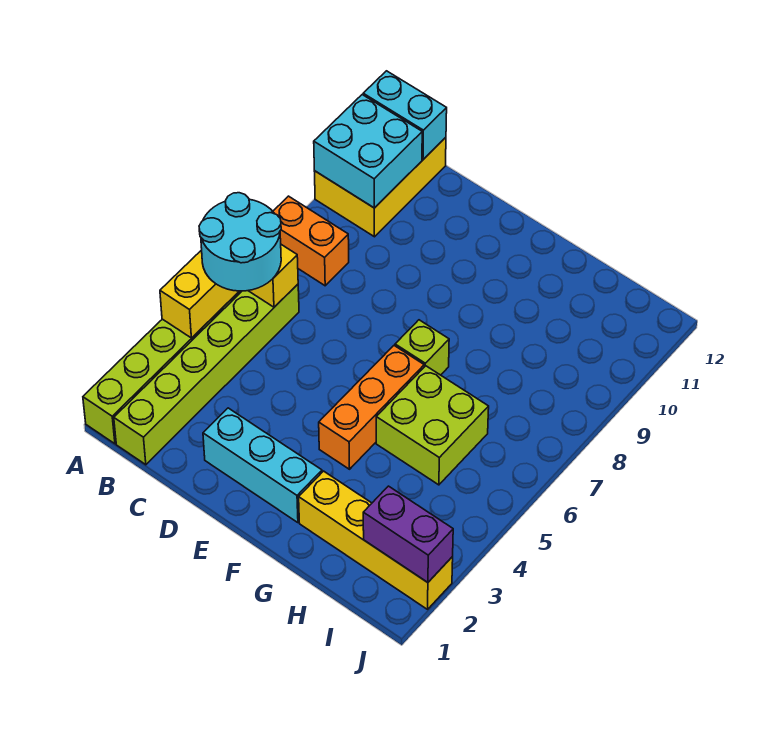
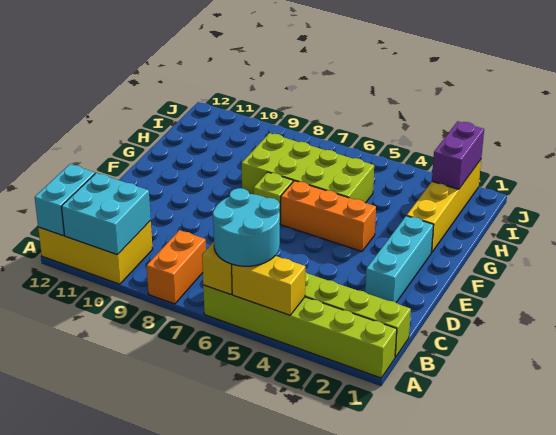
lime 2x2 brick [376,366,489,485] -> lime 2x4 brick [242,133,374,203]

